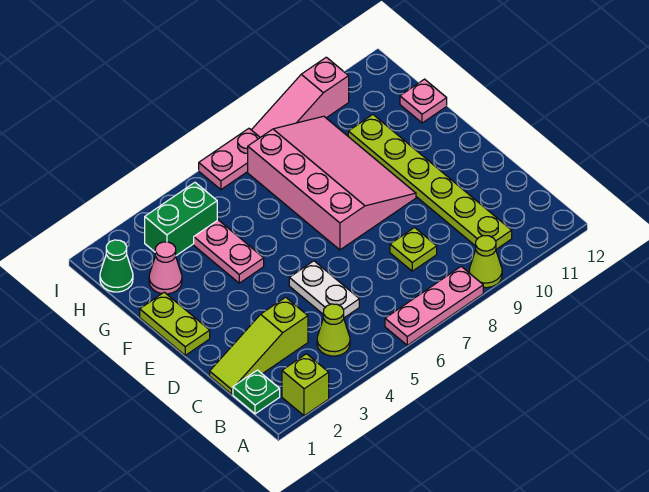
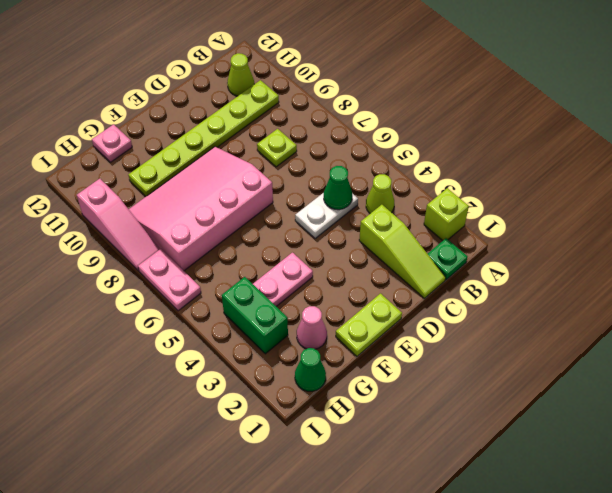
pink 1x3 plate [385,267,483,345] -> none
lime 1x1 cone [469,236,502,288] -> lime 1x1 cone moved to [227,53,254,96]
none -> green 1x1 cone [324,166,352,210]

